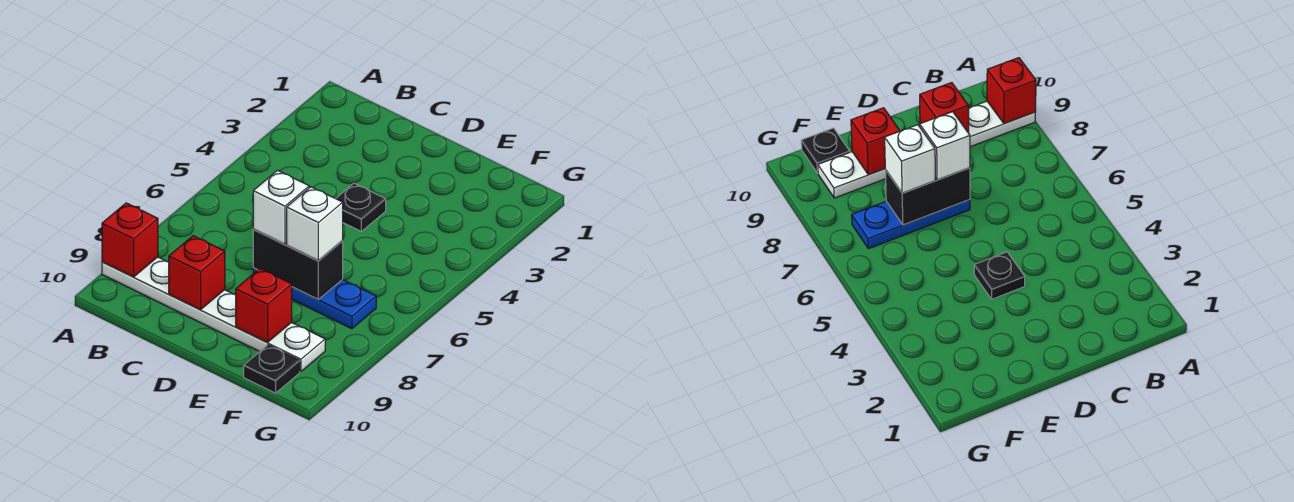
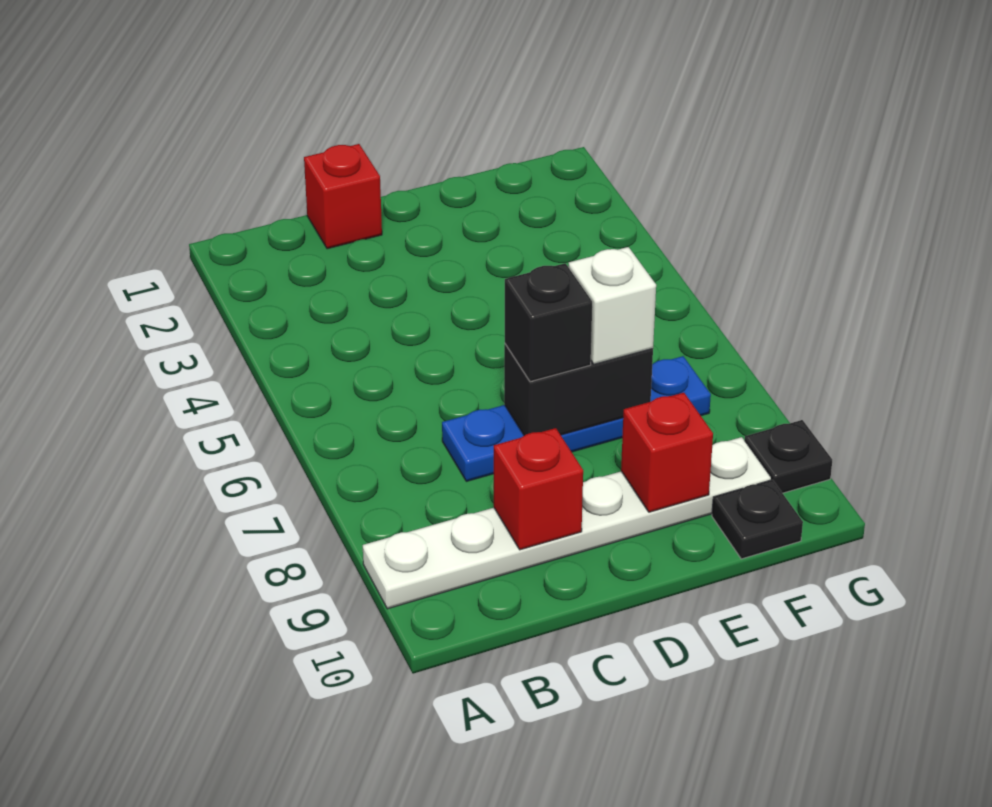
red 1x1 brick [102,203,158,277] -> red 1x1 brick moved to [304,144,382,249]
black 1x1 plate [336,183,386,231] -> black 1x1 plate moved to [744,420,832,493]
blue 1x3 plate [253,268,376,329] -> blue 1x4 plate [442,356,711,481]
white 1x1 brick [253,170,309,244] -> black 1x1 brick [505,263,592,382]

